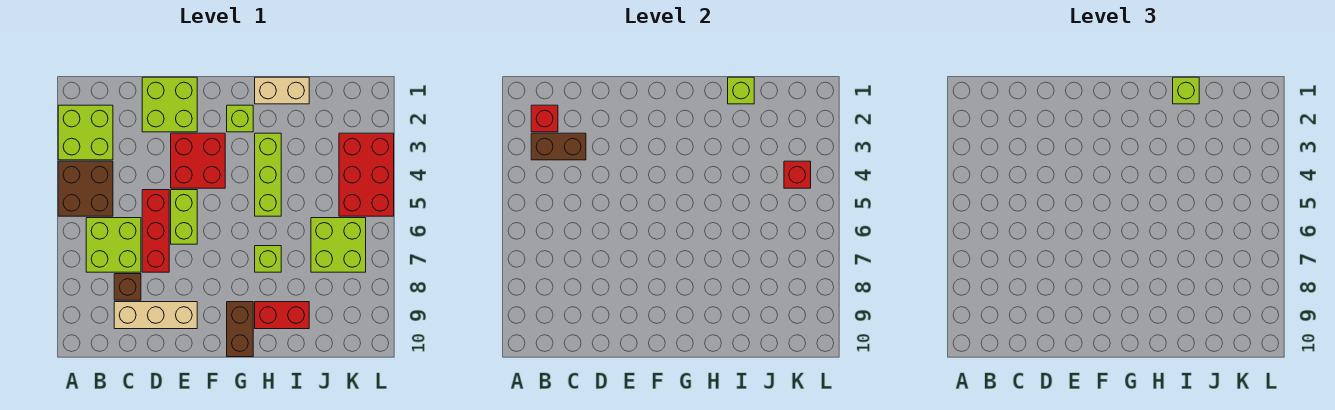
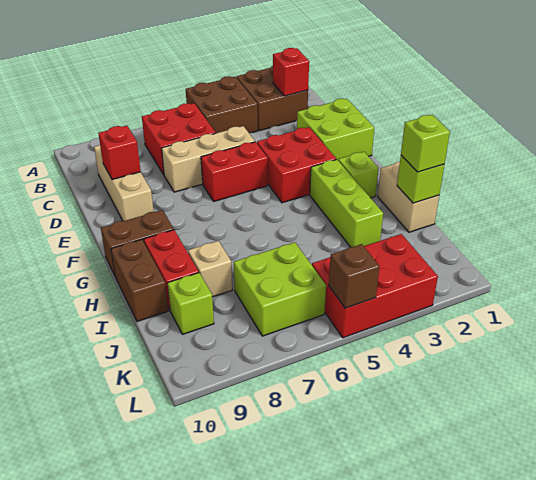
lime 2x2 brick [58,105,113,160] -> brown 2x2 brick [237,66,308,131]
brown 1x2 brick [531,133,586,160] -> brown 1x2 brick moved to [111,239,168,322]
lime 2x2 brick [86,218,141,272] -> red 2x2 brick [142,103,215,175]
brown 1x1 brick [114,274,141,300] -> brown 1x1 brick moved to [329,244,380,308]
red 1x3 brick [142,190,169,272] -> tan 1x3 brick [162,126,255,192]
lime 1x2 brick [171,190,197,244] -> red 1x2 brick [201,142,268,201]
lime 1x3 brick [255,133,281,216] -> lime 1x3 brick turned to [310,159,383,247]
lime 1x1 brick [255,246,281,272] -> lime 1x1 brick moved to [167,273,214,334]
none -> tan 1x1 brick [188,241,232,297]
red 1x1 brick [784,161,811,188] -> red 1x1 brick moved to [98,126,141,180]

